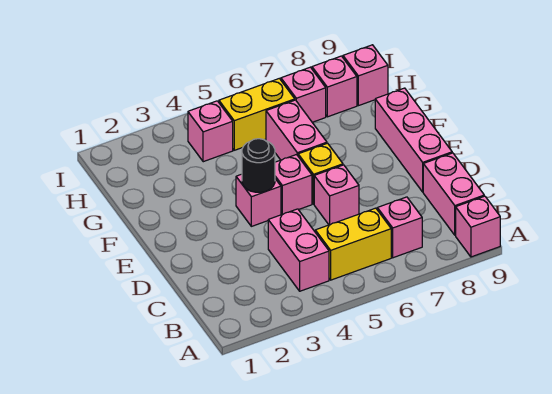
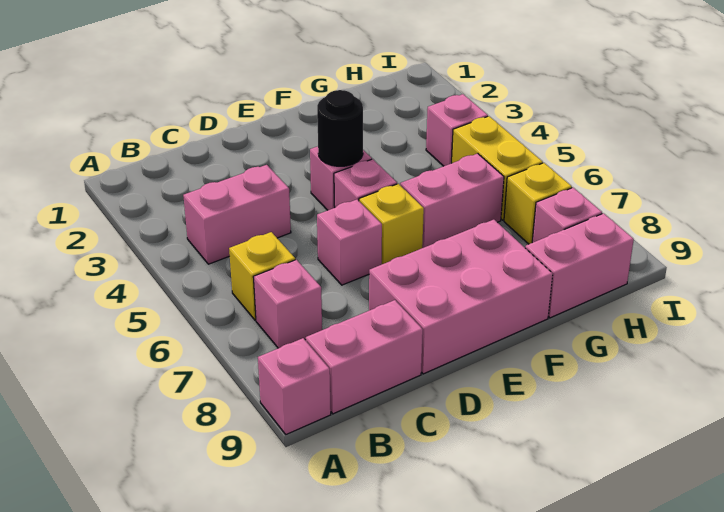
yellow 1x2 brick [315,208,391,280] -> yellow 1x1 brick [229,232,295,320]
pink 1x3 brick [375,88,452,192] -> pink 2x3 brick [369,220,553,374]
pink 1x1 brick [281,67,326,122] -> yellow 1x1 brick [504,163,572,244]
pink 1x1 brick [343,45,388,106] -> pink 1x2 brick [525,213,634,318]

